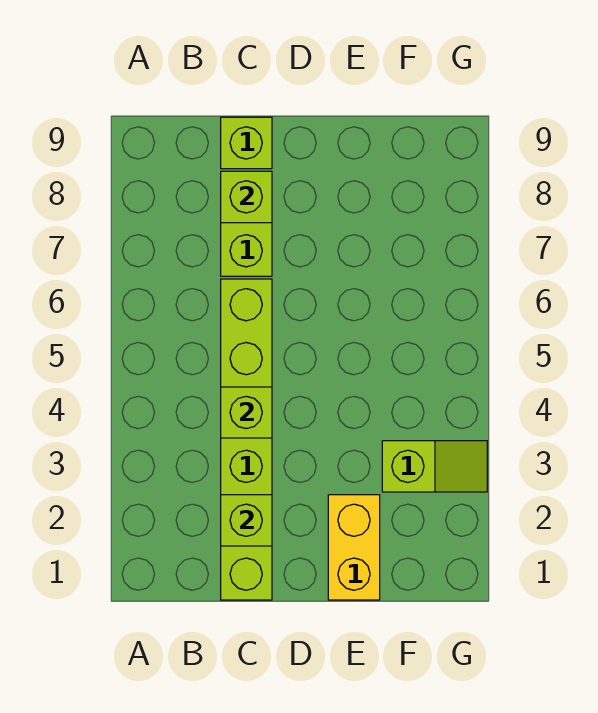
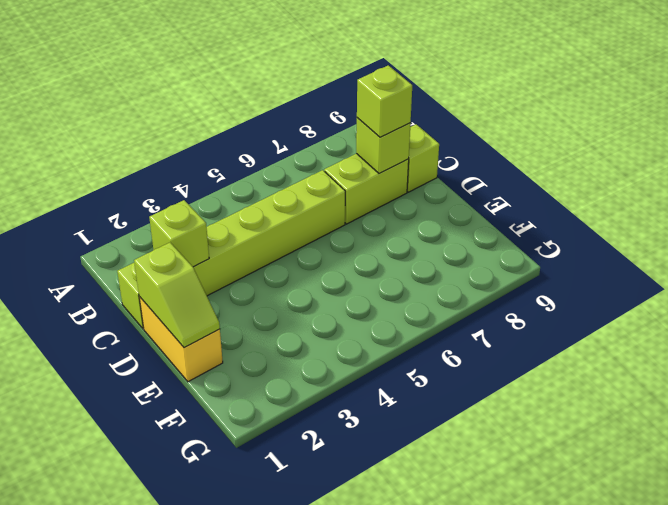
lime 1x1 brick [221,387,272,438] -> lime 1x1 brick moved to [357,65,412,137]
yellow 1x2 brick [328,495,380,600] -> yellow 1x2 brick turned to [139,296,223,382]
lime 1x2 slope [382,441,487,492] -> lime 1x2 slope moved to [134,243,220,348]

